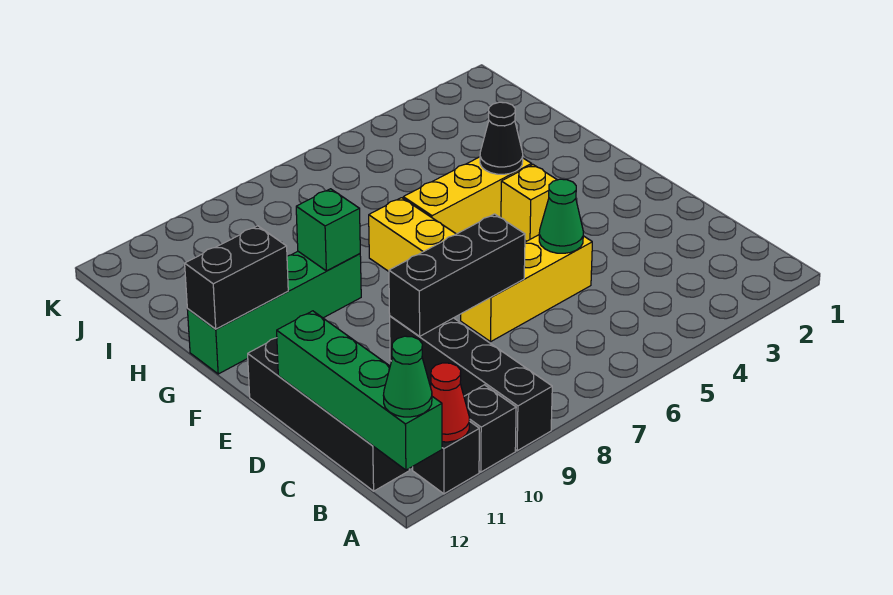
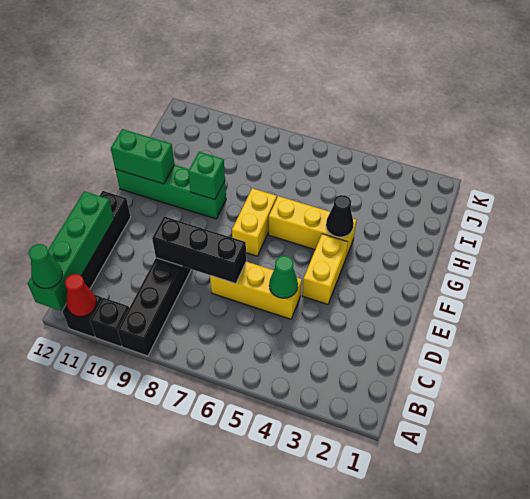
yellow 1x1 brick [501,165,557,241] -> yellow 1x2 brick [302,234,348,304]
black 1x2 brick [185,226,288,329] -> green 1x2 brick [111,129,175,184]

